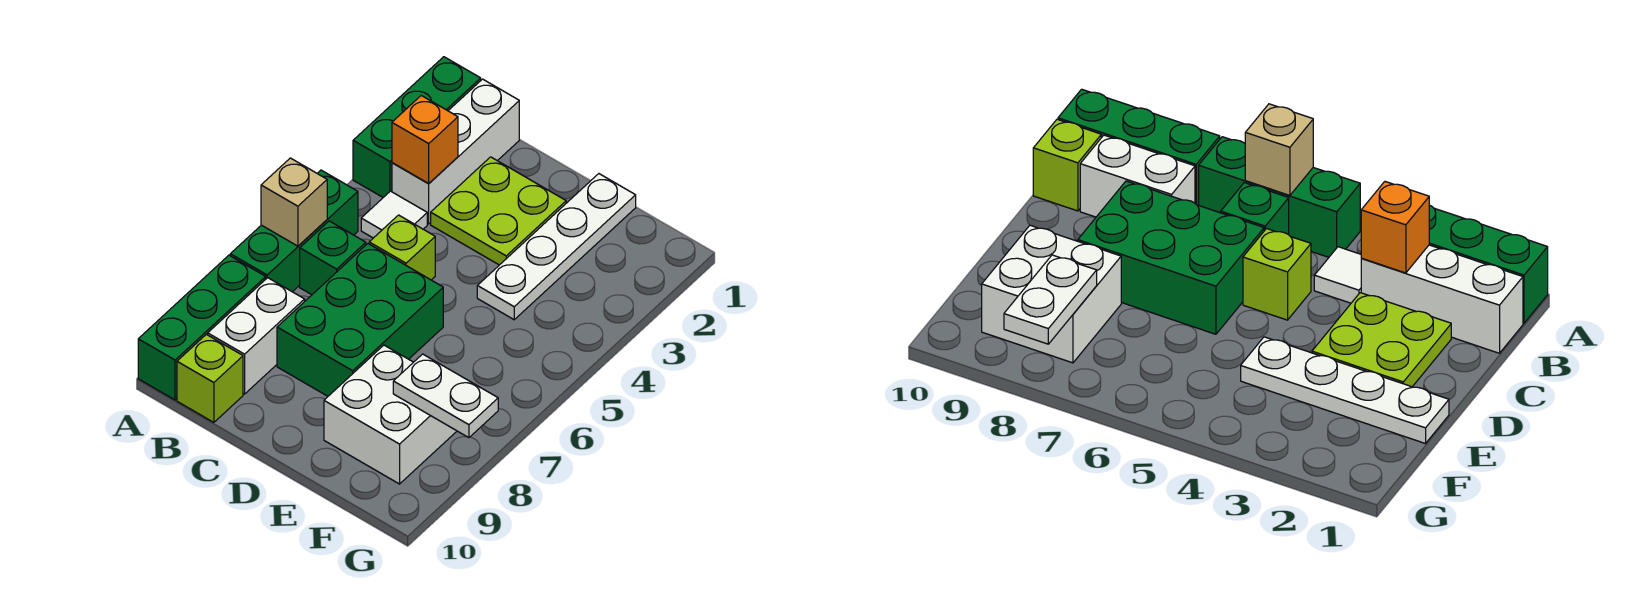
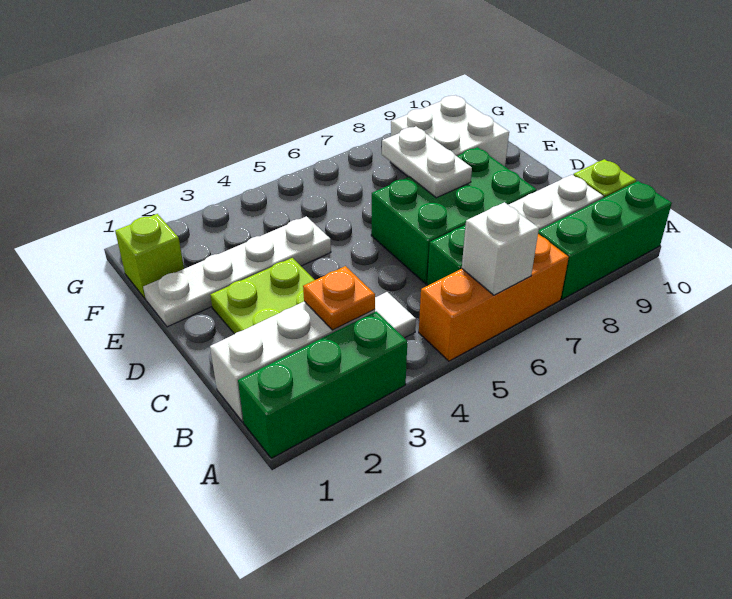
green 1x3 brick [230,170,358,292] -> orange 1x3 brick [419,234,569,361]
tan 1x1 brick [261,158,327,246] -> white 1x1 brick [462,202,539,295]
orange 1x1 brick [392,96,458,184] -> orange 1x1 plate [303,266,375,330]
lime 1x1 brick [369,215,435,280] -> lime 1x1 brick moved to [115,214,184,299]
white 1x2 plate [393,354,498,438] -> white 1x2 plate moved to [382,127,472,198]

